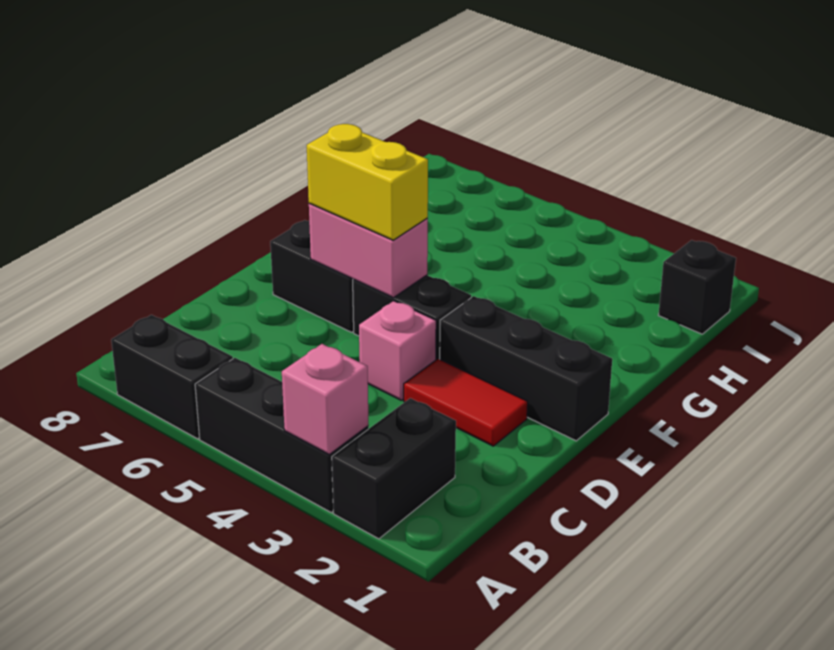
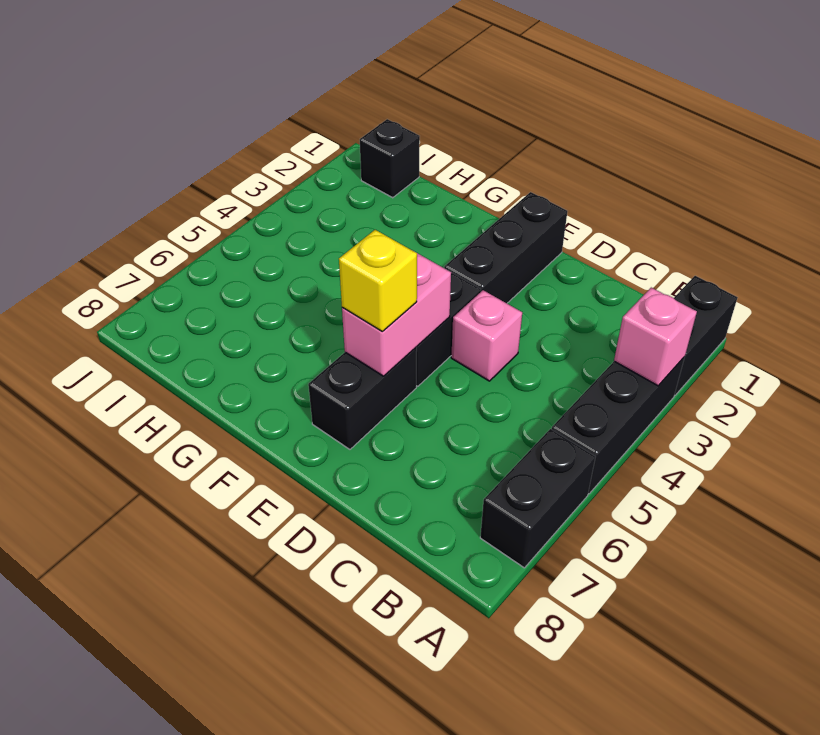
black 1x2 brick [332,398,456,539] -> black 1x2 brick turned to [674,276,738,395]
red 1x2 tile [404,359,528,446] -> none
yellow 1x2 brick [307,124,428,240] -> yellow 1x1 brick [339,230,417,331]

